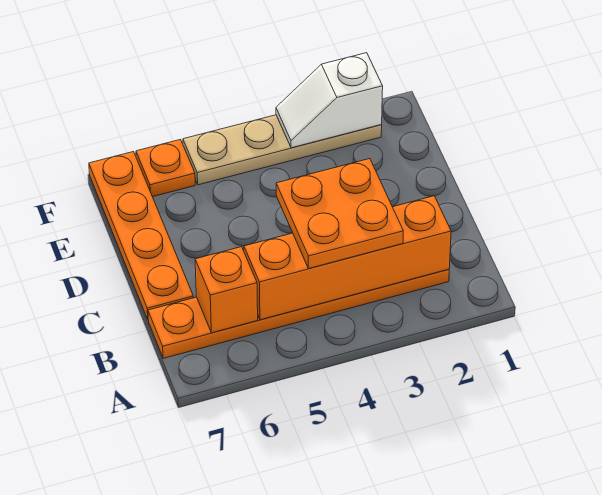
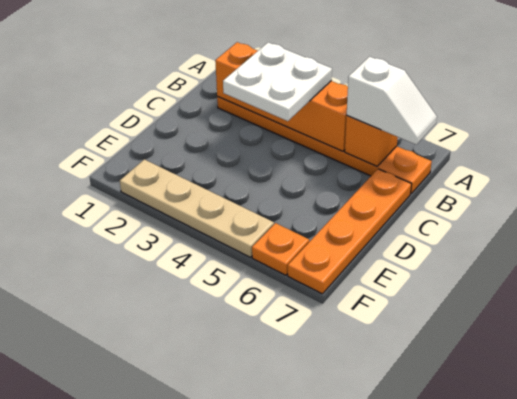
orange 2x2 plate [276,159,403,269] -> white 2x2 plate [223,42,332,121]
white 1x2 slope [276,53,383,148] -> white 1x2 slope moved to [347,57,437,145]

